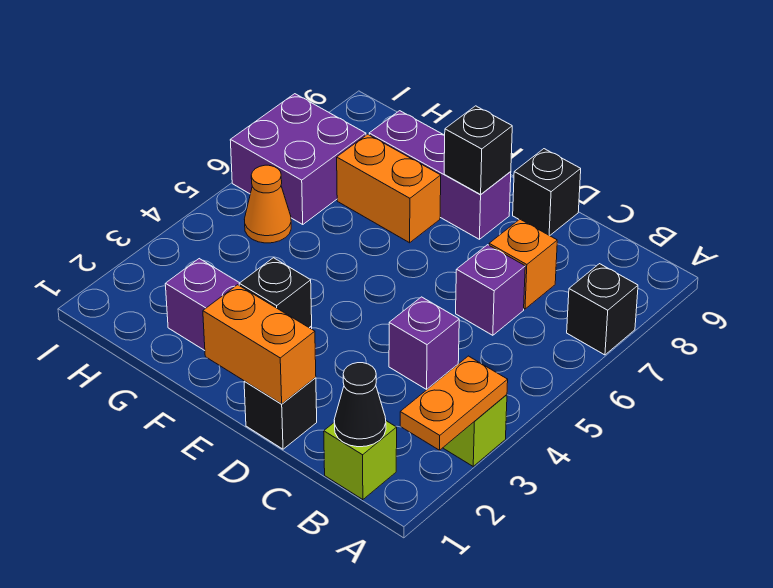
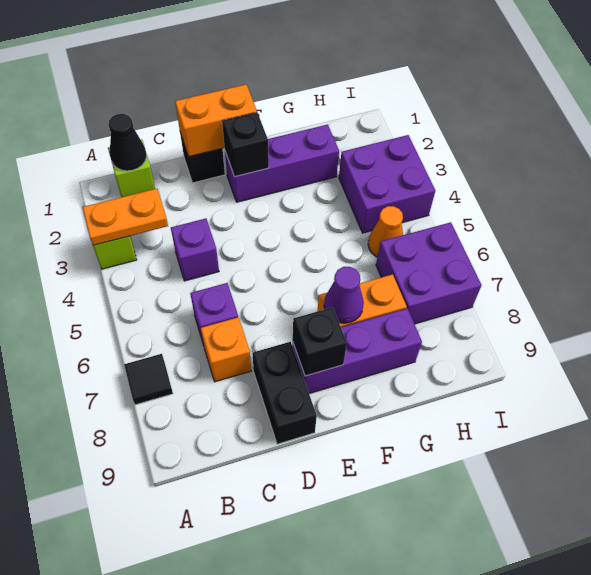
orange 1x2 plate [400,356,508,450] -> orange 1x2 plate turned to [83,189,168,245]
black 1x1 brick [567,264,638,355] -> black 1x1 tile [124,354,173,405]
black 1x1 brick [513,149,581,236] -> black 1x2 brick [252,342,317,444]
none -> purple 1x1 cone [324,267,364,323]
none -> purple 2x2 brick [339,135,435,233]

